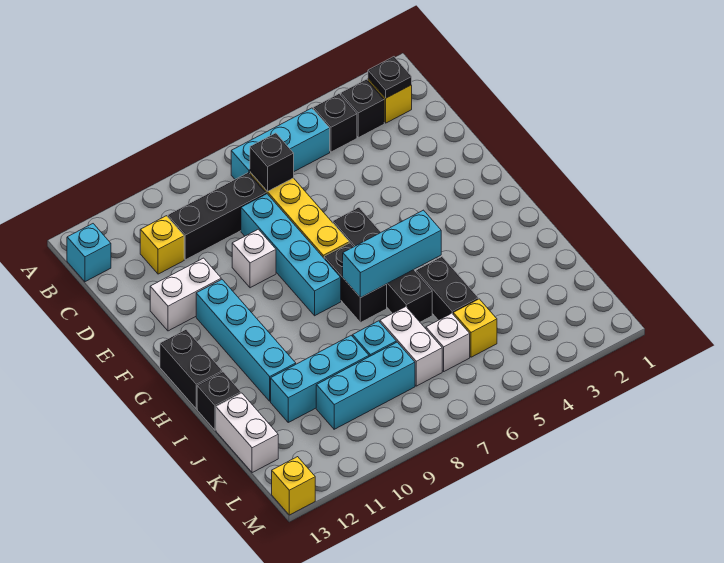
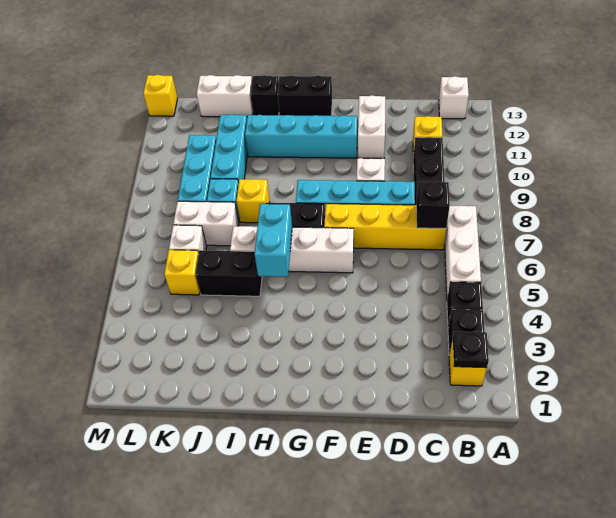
cyan 1x3 brick [231,108,330,179] -> white 1x3 brick [445,206,481,298]
cyan 1x1 brick [67,224,111,282] -> white 1x1 brick [439,76,469,119]
black 1x4 brick [333,207,432,322] -> white 1x4 brick [230,226,354,273]
cyan 1x3 brick [343,210,441,298] -> cyan 1x2 brick [255,204,292,277]
none -> yellow 1x1 brick [236,179,270,223]

